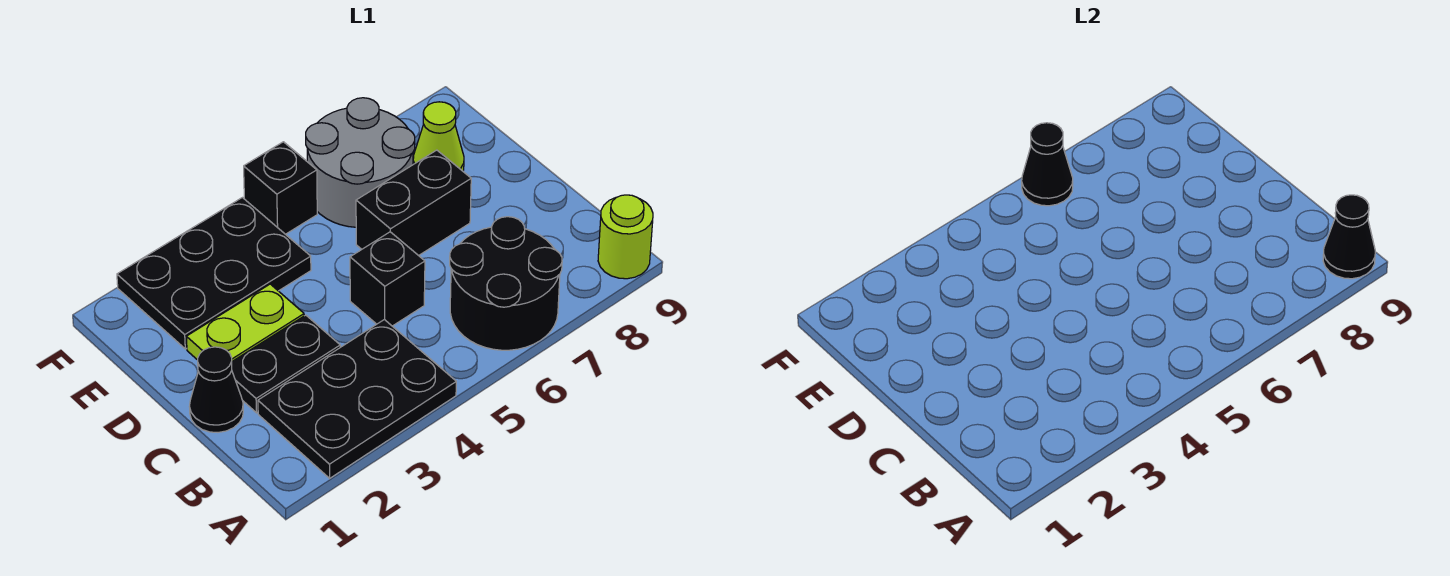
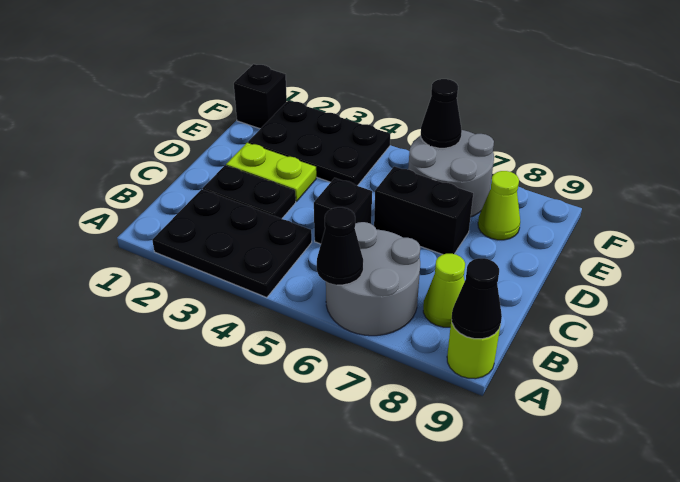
black 2x2 round brick [450,217,562,350] -> grey 2x2 round brick [326,222,420,336]
none -> lime 1x1 cone [423,254,465,327]
black 1x1 cone [189,347,243,432] -> black 1x1 cone moved to [317,207,363,285]
black 1x1 brick [244,142,317,234] -> black 1x1 brick moved to [234,64,287,129]

